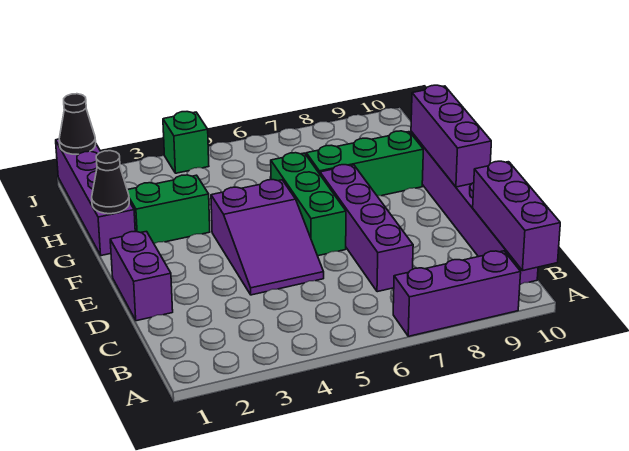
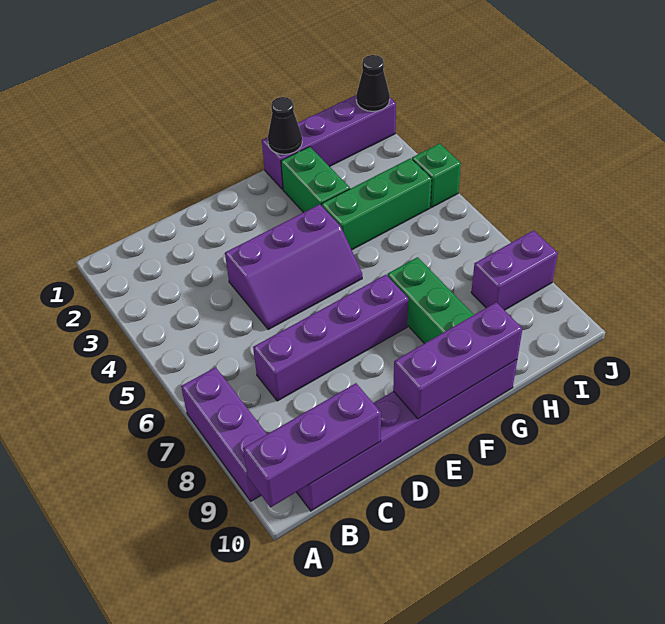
purple 1x2 brick [110,231,173,321] -> purple 1x2 brick moved to [471,230,558,310]
purple 2x3 slope [211,180,324,295] -> purple 2x3 slope turned to [225,204,362,329]
green 1x3 brick [271,153,346,256] -> green 1x3 brick moved to [321,158,432,250]

